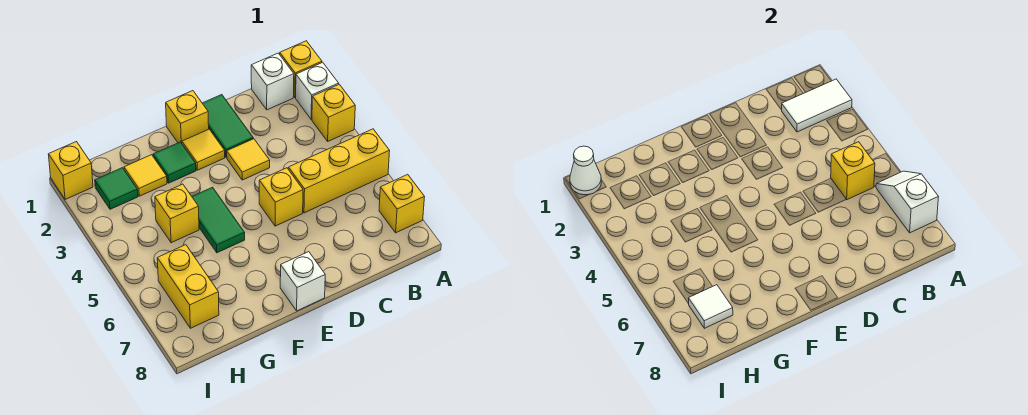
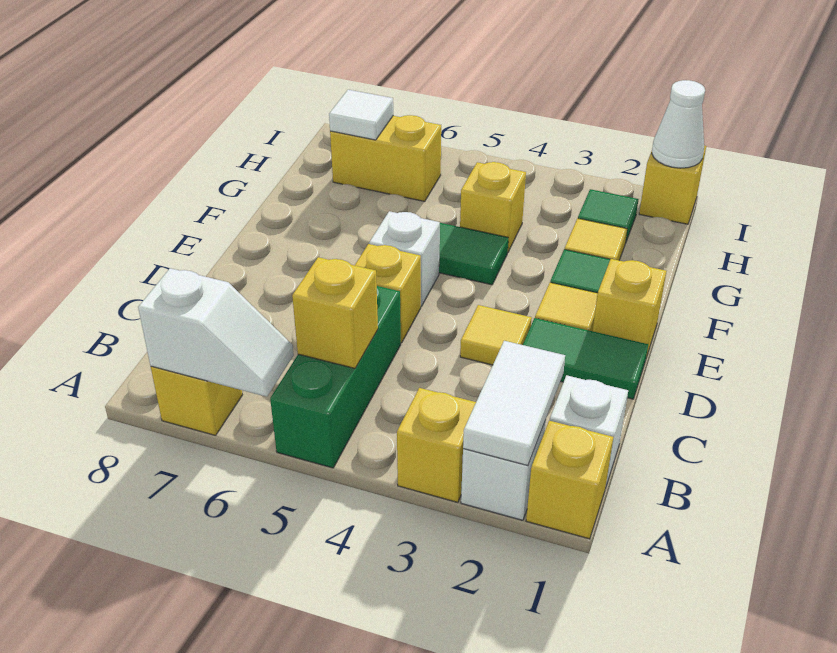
yellow 1x3 brick [288,129,390,213] -> green 1x3 brick [270,286,401,468]
white 1x1 brick [280,252,325,311] -> white 1x1 brick moved to [369,211,440,306]

